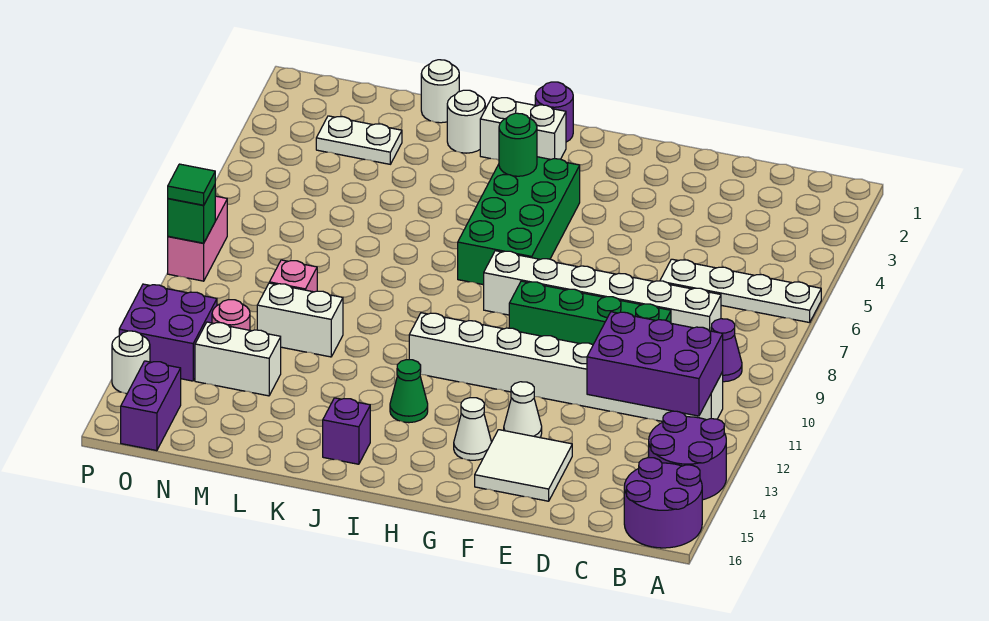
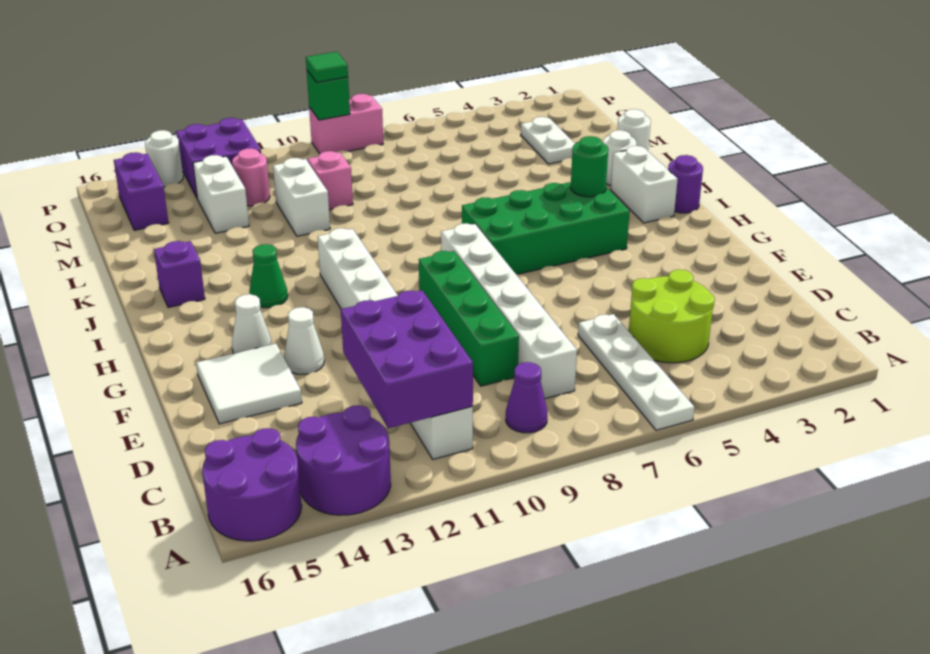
none -> lime 2x2 round brick [629,270,715,363]
purple 1x2 brick [121,361,181,451] -> purple 1x2 brick turned to [114,152,169,230]

